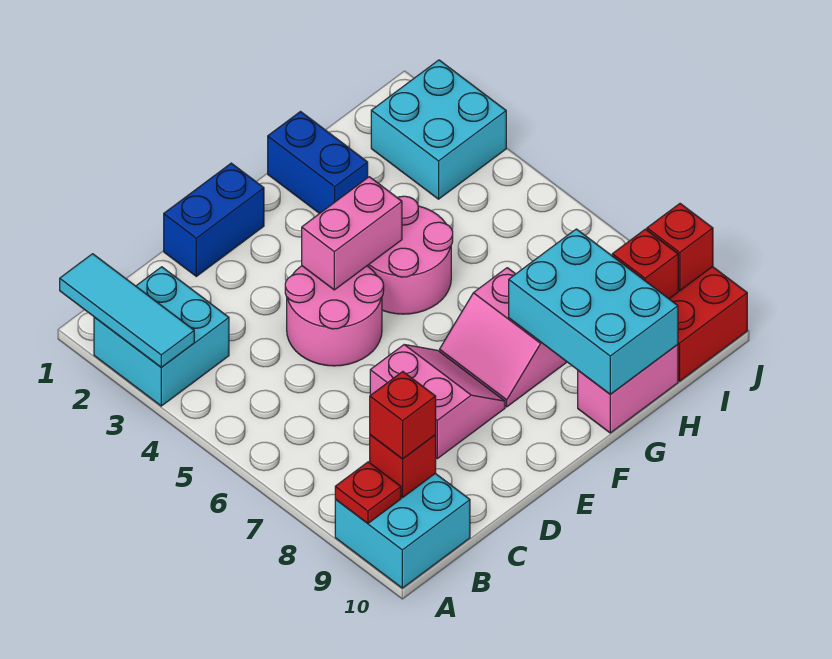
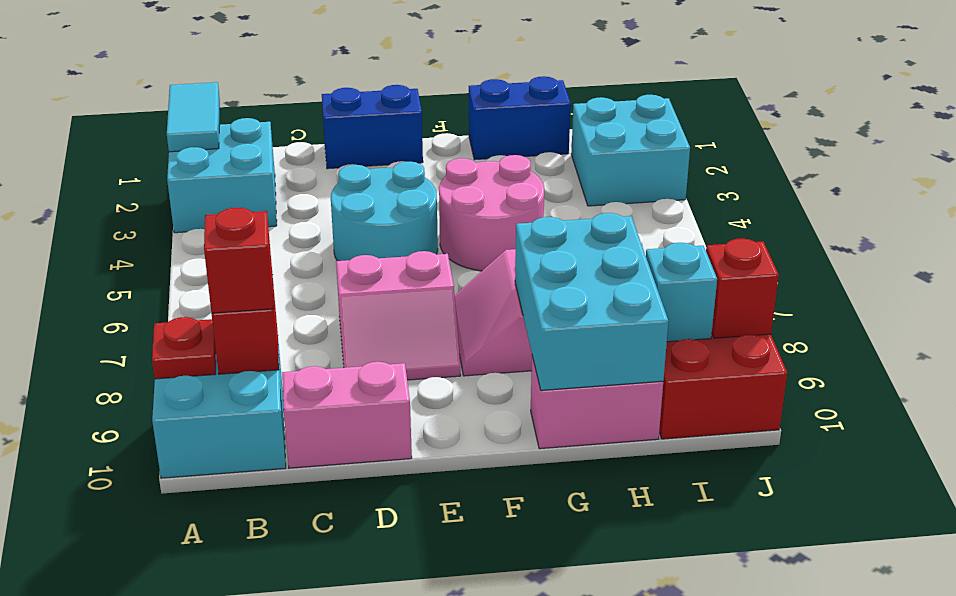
cyan 1x3 tile [60,254,194,367] -> cyan 1x2 tile [167,82,220,152]
pink 2x2 round brick [285,266,384,366] -> cyan 2x2 round brick [331,162,438,261]
pink 2x2 slope [370,345,505,459] -> pink 2x2 slope turned to [336,251,461,380]
pink 1x2 brick [302,177,402,290] -> pink 1x2 brick moved to [282,362,412,468]
blue 1x2 brick [268,112,368,214] -> blue 1x2 brick turned to [469,76,571,160]
red 1x1 brick [612,229,678,299] -> cyan 1x1 brick [646,243,717,342]

